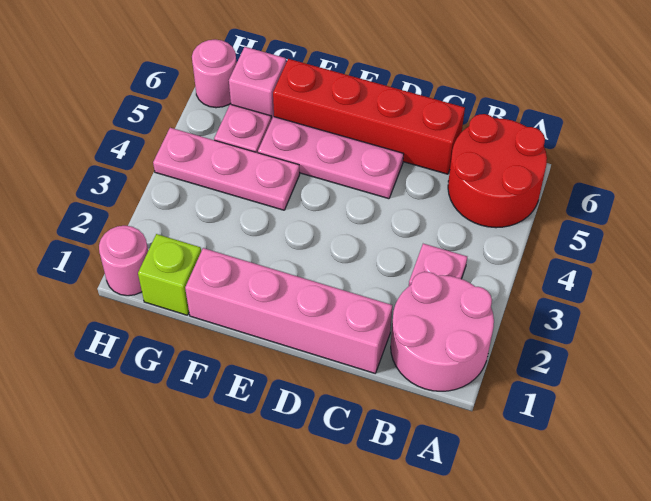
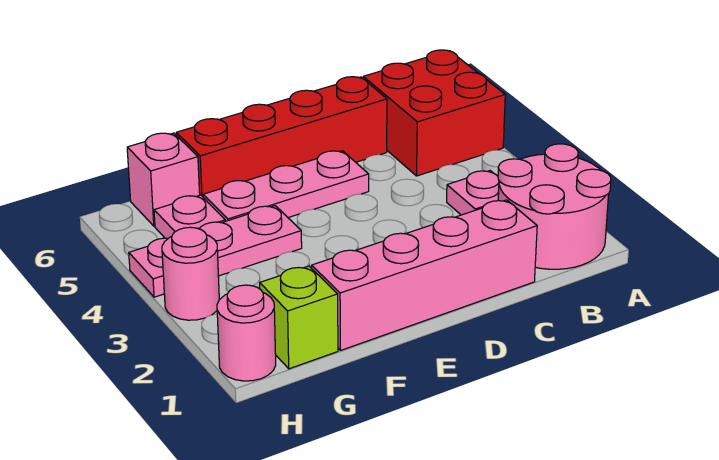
red 2x2 round brick [448,114,547,228] -> red 2x2 brick [363,50,505,176]
pink 1x1 round brick [192,40,237,108] -> pink 1x1 round brick moved to [162,227,219,320]

